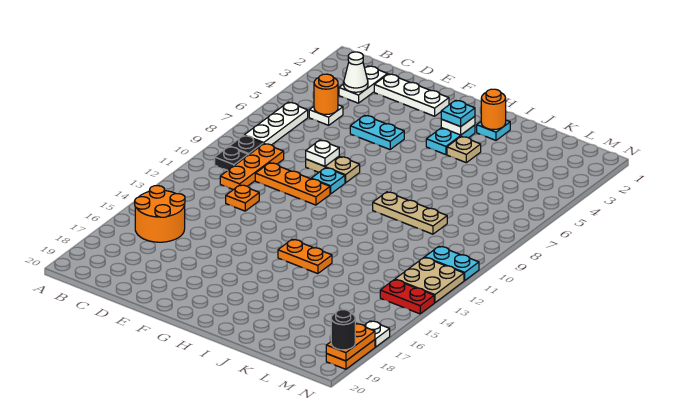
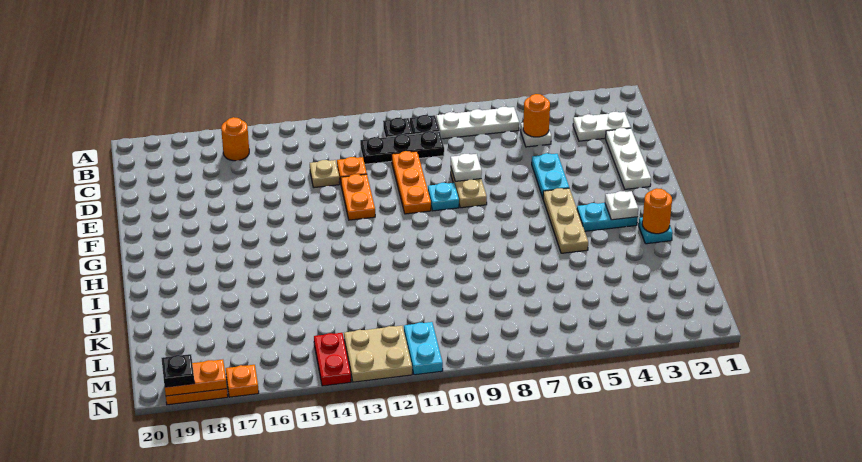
orange 2x2 round brick [135,186,185,242] -> orange 1x1 round brick [221,117,249,161]
white 1x1 cone [344,52,368,92] -> none
orange 1x3 plate [220,144,284,190] -> black 1x3 plate [360,131,444,164]
cyan 1x1 plate [441,100,475,127] -> none
orange 1x2 plate [278,239,332,274] -> orange 1x2 plate moved to [341,174,375,220]
tan 1x1 plate [447,136,481,163] -> tan 1x1 plate moved to [310,160,340,188]
tan 1x3 plate [373,192,447,234] -> tan 1x3 plate moved to [543,188,588,253]
white 1x1 plate [364,321,390,347] -> orange 1x1 plate [226,365,259,397]
black 1x1 round brick [331,310,355,350] -> black 1x1 plate [161,354,195,387]

